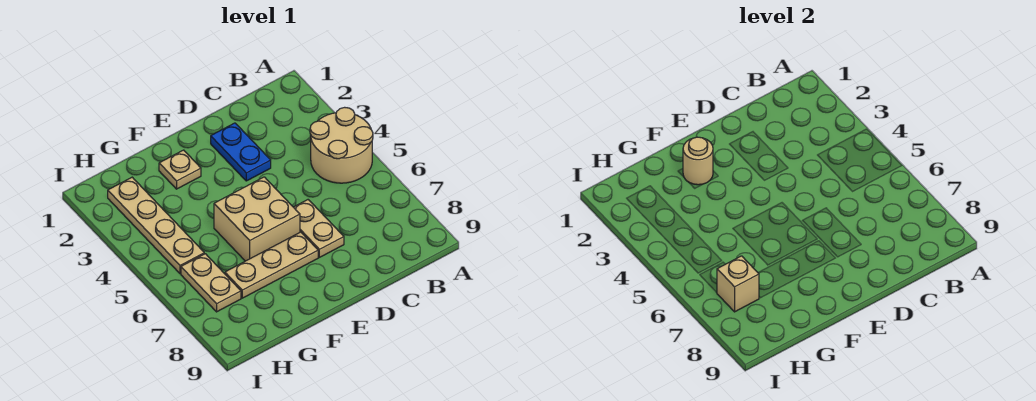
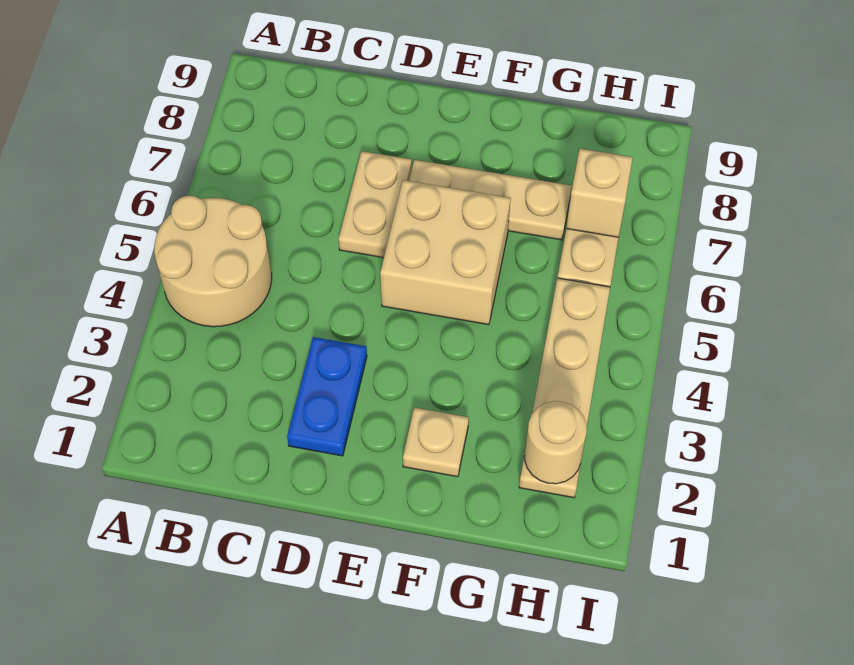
tan 1x1 round brick [683,137,713,185] -> tan 1x1 round brick moved to [525,401,587,484]

